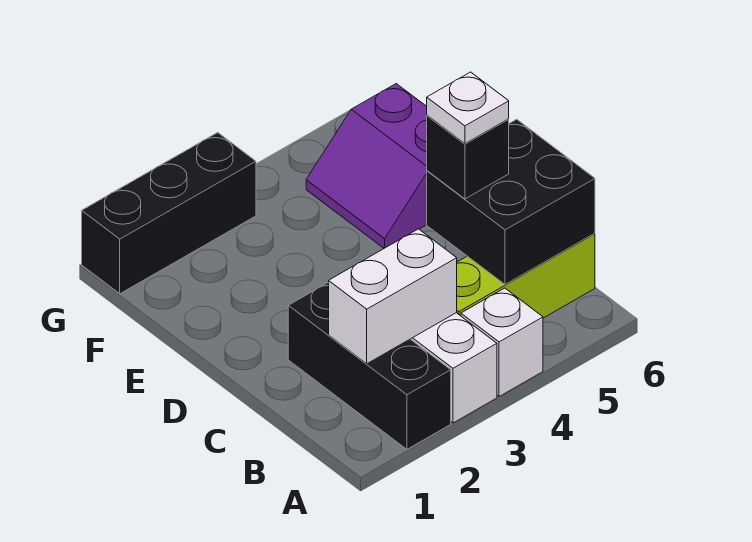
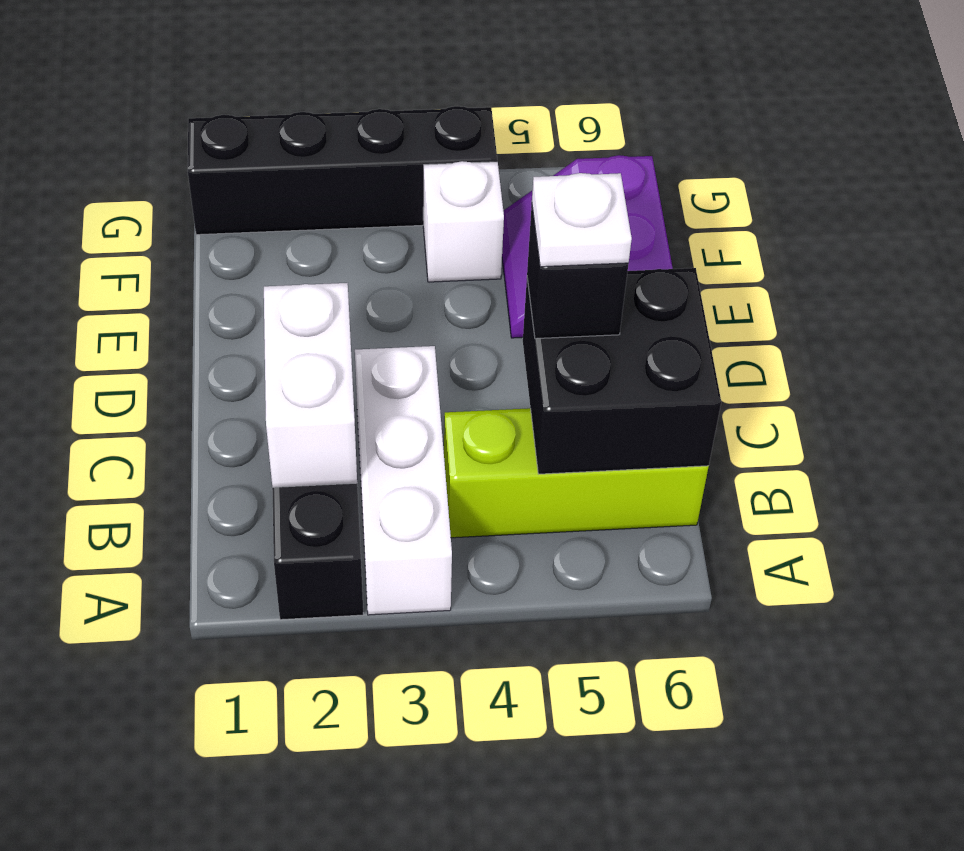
white 1x1 brick [461,288,543,397] -> white 1x1 brick moved to [423,161,504,282]
white 1x2 brick [329,229,457,364] -> white 1x2 brick turned to [264,283,357,487]
black 1x3 brick [82,133,256,294] -> black 1x4 brick [188,106,497,235]

